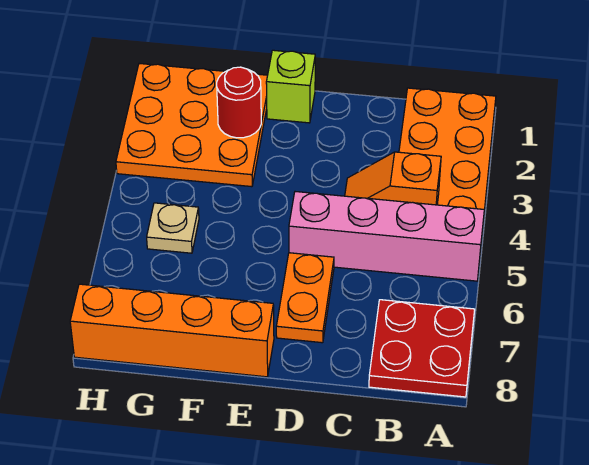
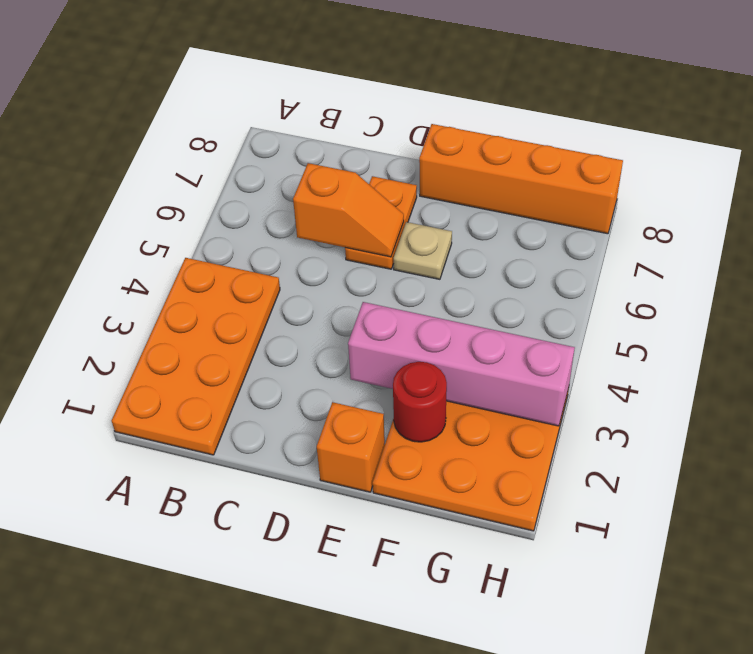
pink 1x4 brick [289,192,484,281] -> pink 1x4 brick moved to [348,302,575,426]
red 2x2 plate [369,300,475,397] -> none
orange 1x2 slope [345,152,441,205] -> orange 1x2 slope moved to [293,163,404,257]
lime 1x1 brick [266,50,315,123] -> orange 1x1 brick [317,402,385,492]
tan 1x1 plate [147,203,199,253] -> tan 1x1 plate moved to [394,222,452,279]

